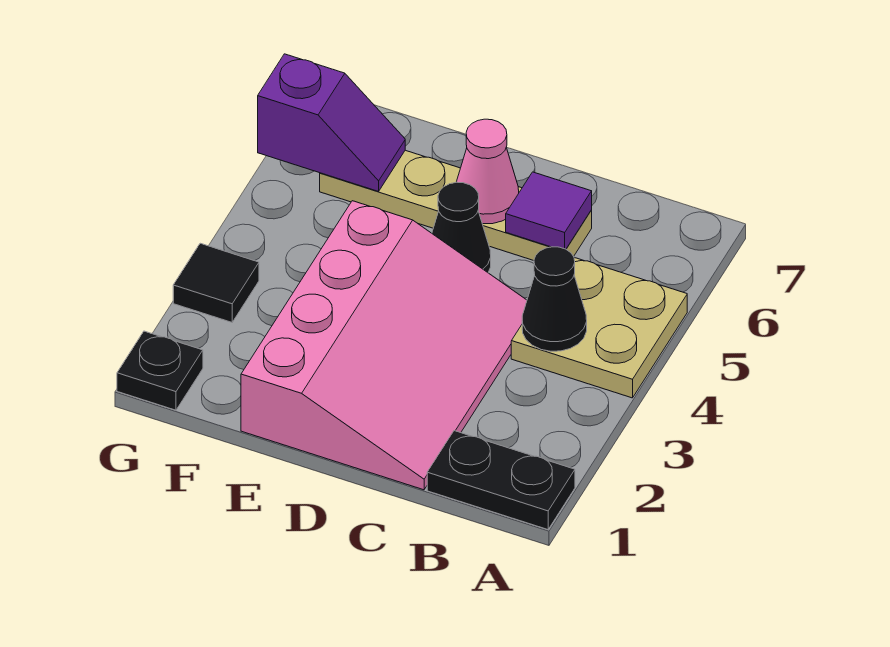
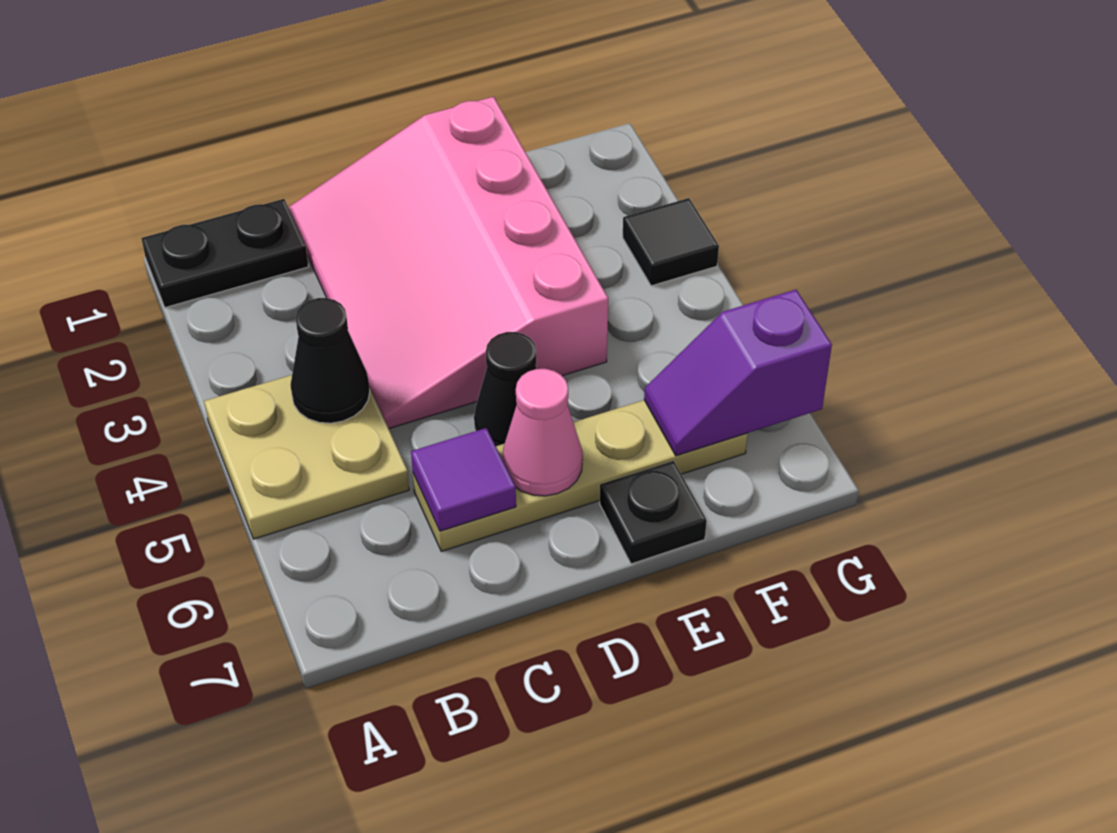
black 1x1 plate [117,331,203,410] -> black 1x1 plate moved to [600,461,707,564]

